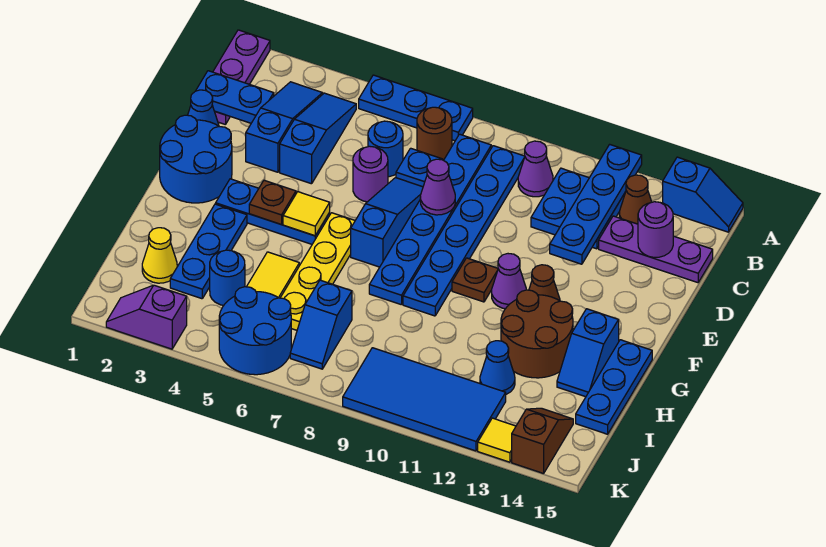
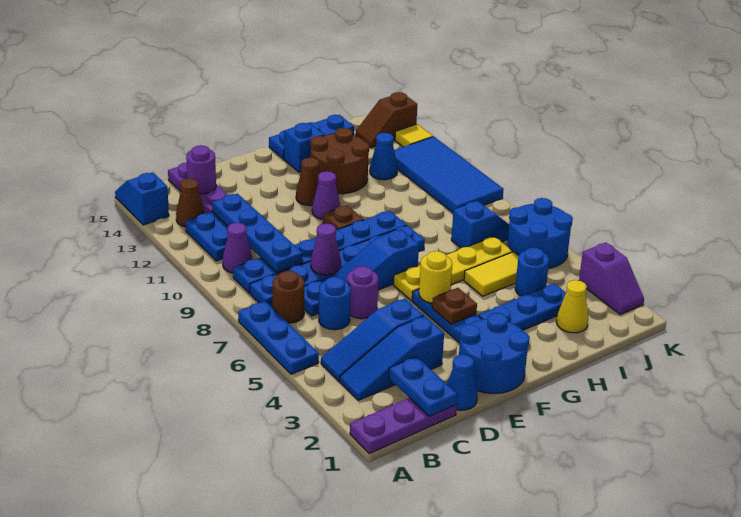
blue 1x4 plate [550,144,642,264] -> blue 1x4 plate turned to [212,194,303,272]
yellow 1x1 tile [283,192,330,236] -> yellow 1x1 round brick [419,251,452,303]

